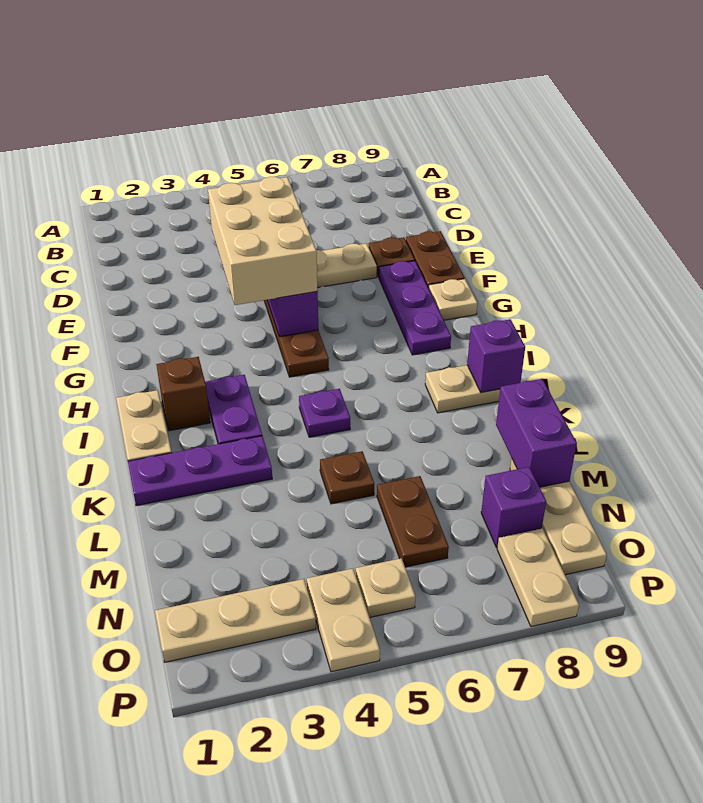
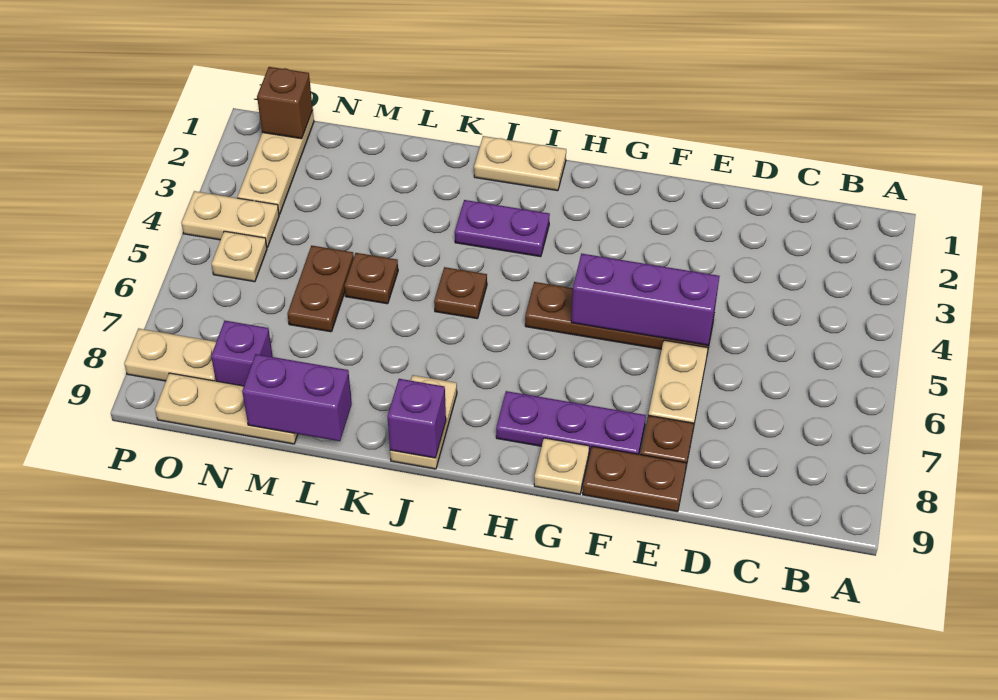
tan 2x3 brick [208,177,317,305] -> none
brown 1x1 brick [156,357,210,431] -> brown 1x1 brick moved to [257,67,313,139]
purple 1x1 plate [299,389,350,437] -> brown 1x1 plate [434,267,487,319]
purple 1x3 plate [128,436,272,506] -> none
brown 1x2 plate [377,476,449,567] -> brown 1x2 plate turned to [288,246,354,332]

